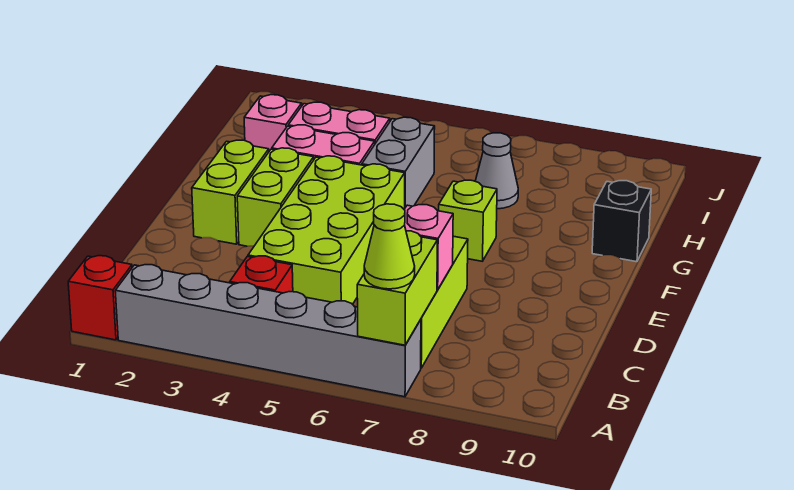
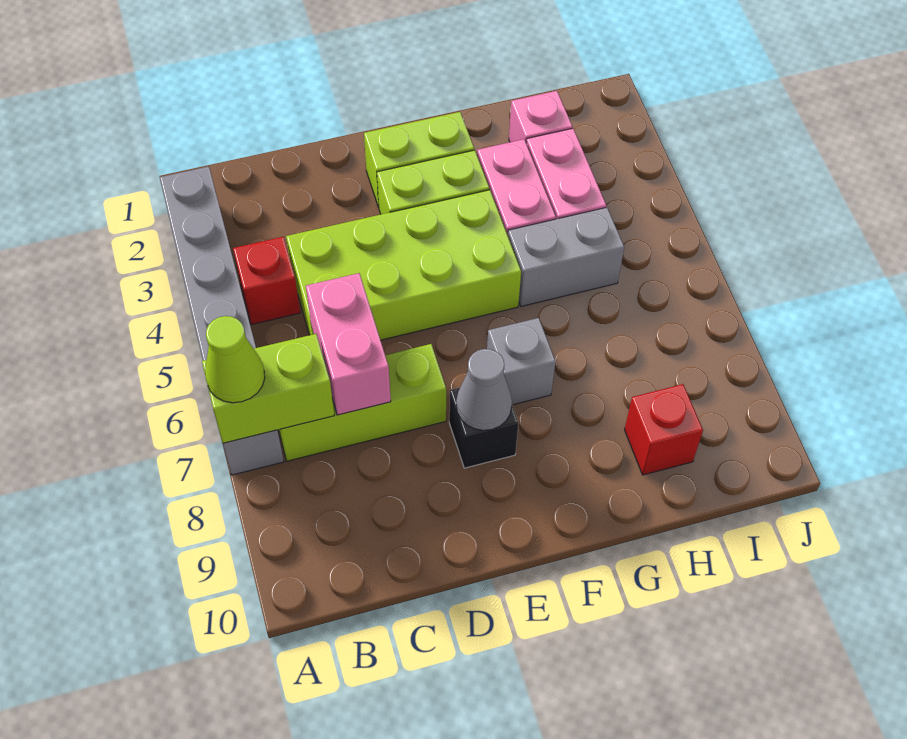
red 1x1 brick [68,256,132,340] -> red 1x1 brick moved to [624,384,703,475]
pink 1x1 brick [404,205,453,290] -> pink 1x2 brick [306,273,391,415]
lime 1x1 brick [439,180,497,261] -> grey 1x1 brick [487,318,555,405]
black 1x1 brick [592,181,651,262] -> black 1x1 brick moved to [449,388,518,468]
grey 1x1 cone [475,133,518,209] -> grey 1x1 cone moved to [456,349,512,430]

